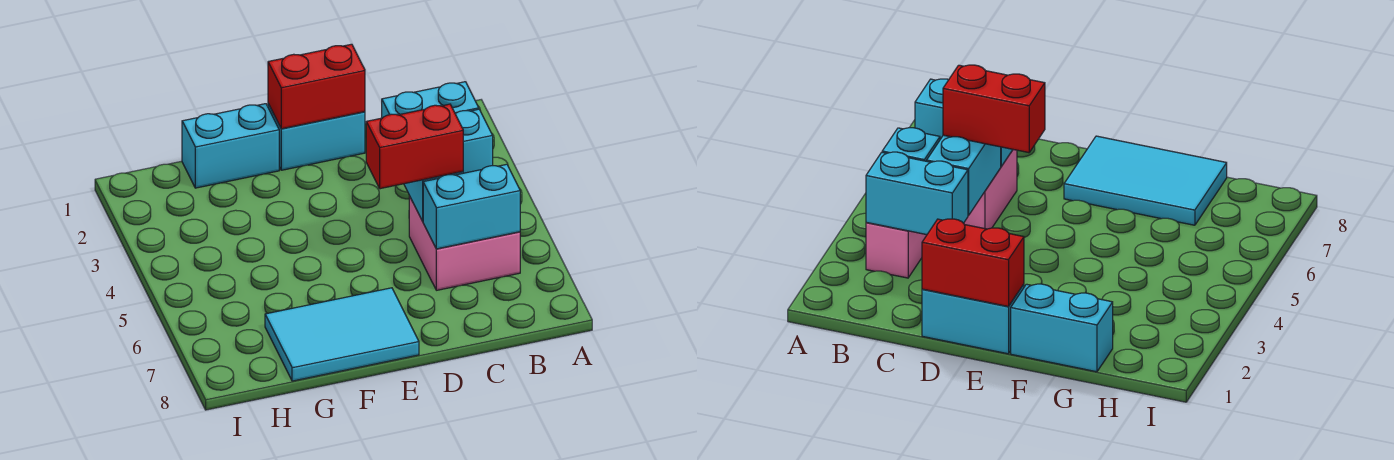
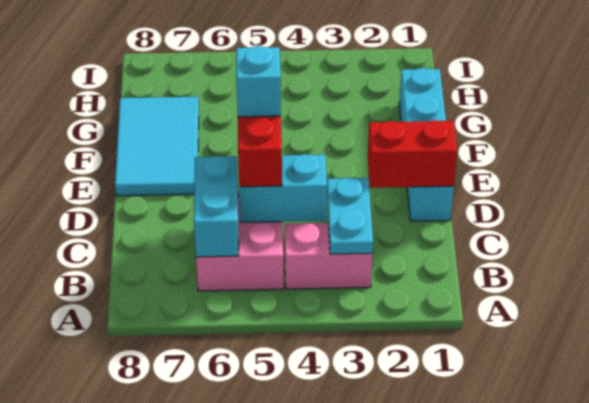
cyan 1x2 brick [382,82,479,118] -> cyan 1x2 plate [327,178,373,254]
cyan 1x1 brick [455,109,493,173] -> cyan 1x1 brick moved to [236,46,281,117]
red 1x2 brick [268,44,365,129] -> red 1x2 brick turned to [368,120,457,188]

